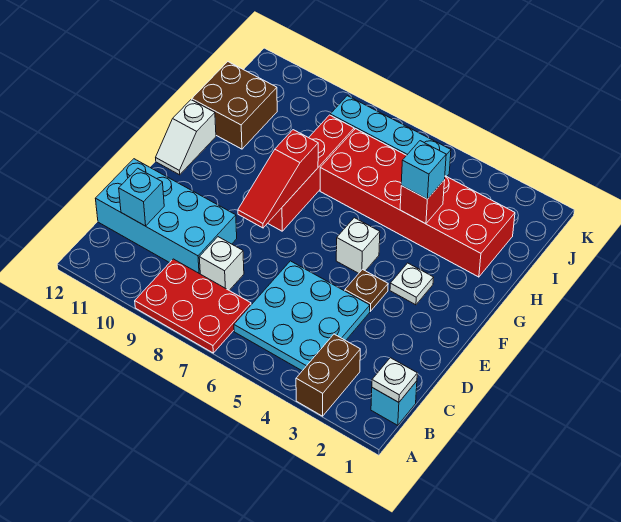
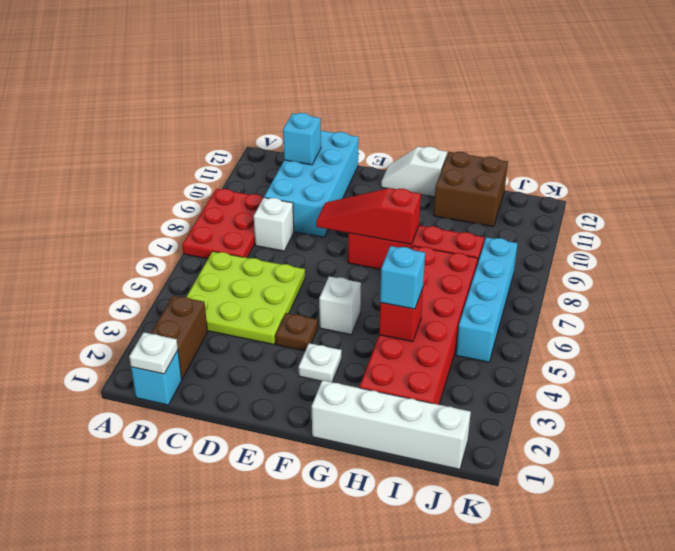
brown 1x2 brick [296,334,360,416] -> brown 1x2 brick turned to [151,295,208,379]
cyan 3x3 plate [234,261,370,371] -> lime 3x3 plate [187,251,305,344]
none -> white 1x4 brick [312,380,471,469]

